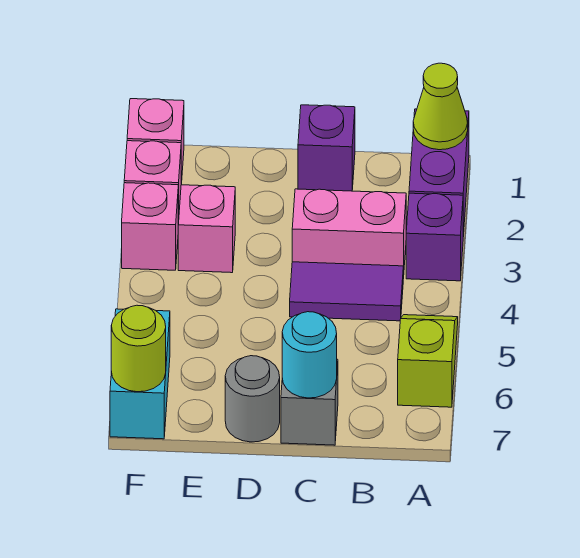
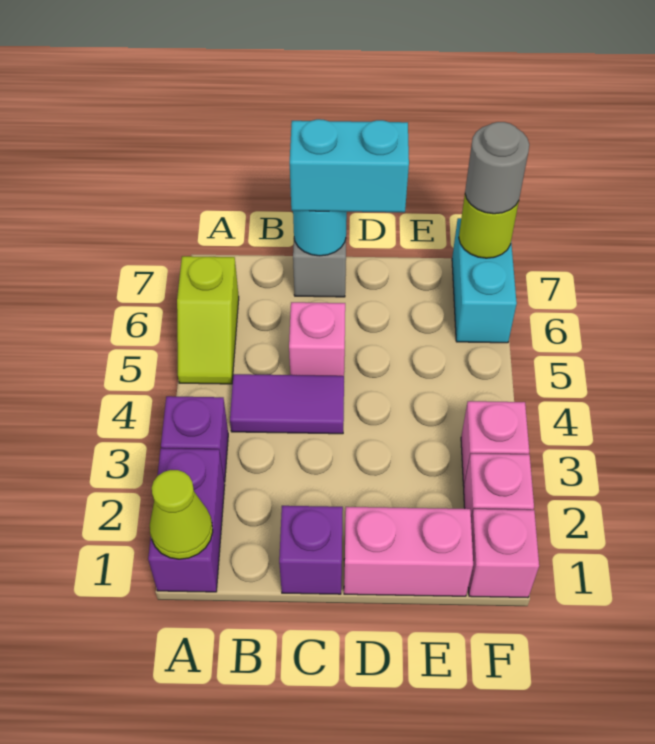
pink 1x2 brick [292,189,406,279] -> pink 1x2 brick moved to [344,507,473,596]
none -> cyan 1x2 brick [290,119,409,212]
grey 1x1 round brick [225,356,280,442] -> grey 1x1 round brick moved to [465,122,529,214]
pink 1x1 brick [178,185,235,273] -> pink 1x1 brick moved to [289,302,345,376]

